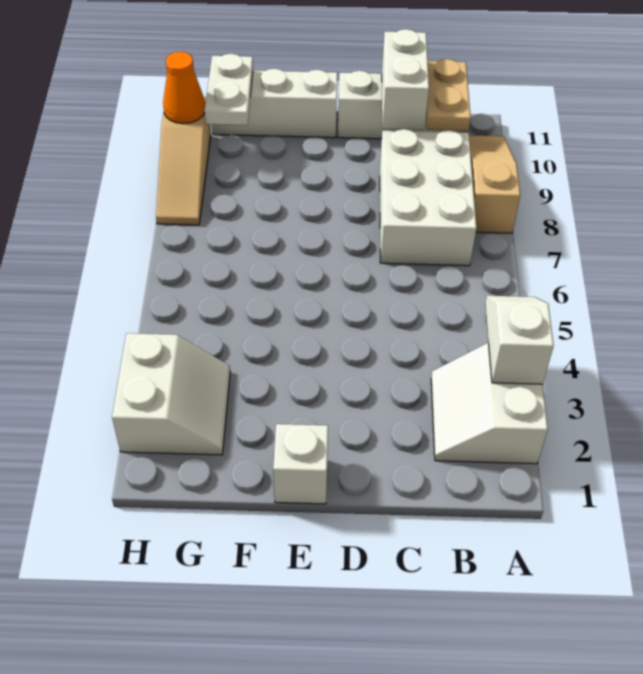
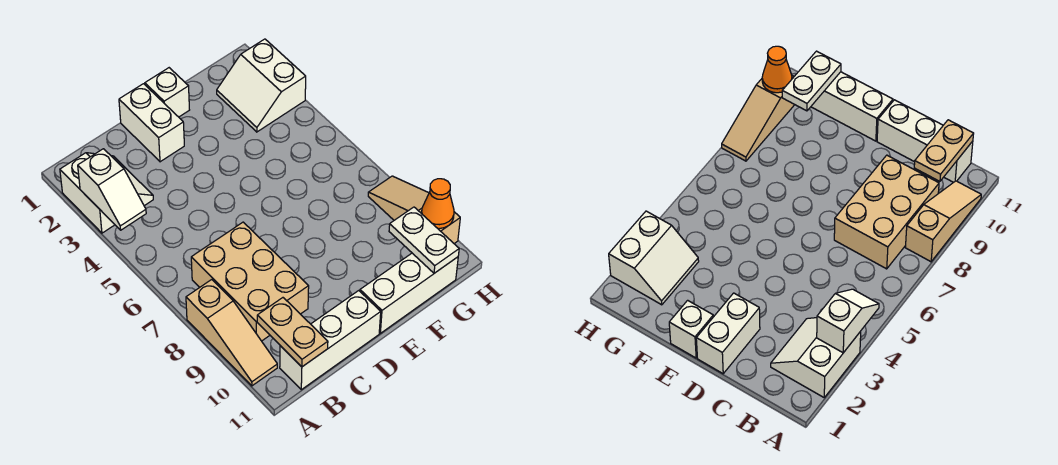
white 2x3 brick [380,129,477,266] -> tan 2x3 brick [191,222,309,341]
white 1x2 brick [382,29,429,130] -> white 1x2 brick moved to [119,84,184,162]

